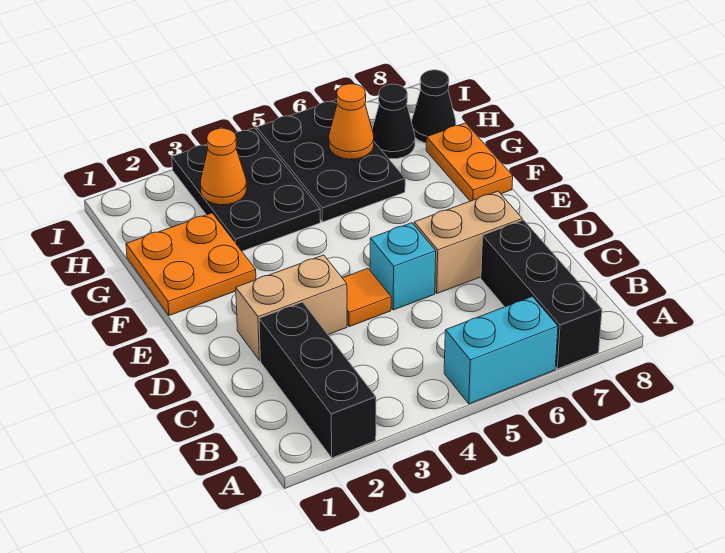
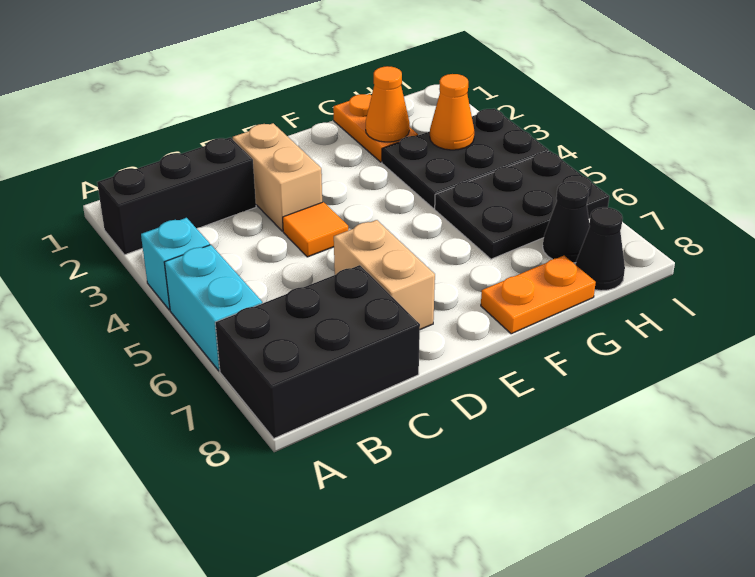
black 1x3 brick [481,220,602,369] -> black 2x3 brick [215,265,420,438]
cyan 1x1 brick [370,223,436,310] -> cyan 1x1 brick moved to [141,218,210,310]
orange 2x2 plate [126,213,256,315] -> orange 1x2 plate [333,94,418,162]
orange 1x1 cone [329,84,374,159] -> orange 1x1 cone moved to [366,66,410,142]

